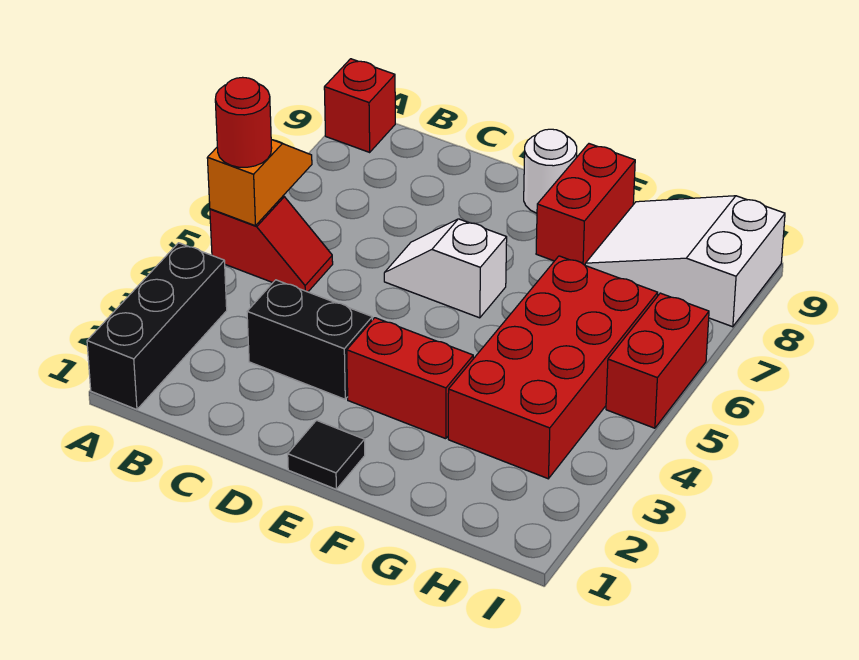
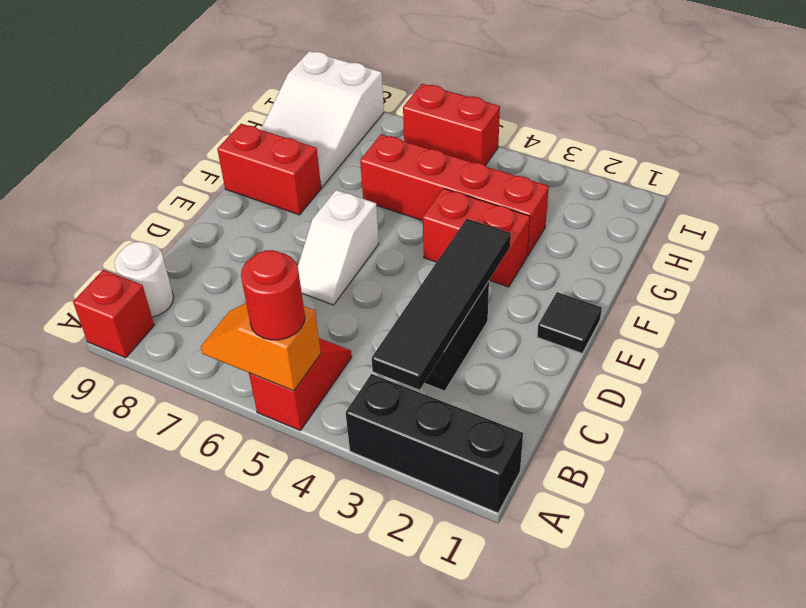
none -> black 1x4 tile [372,219,511,390]
red 1x2 brick [347,318,473,439] -> red 1x2 brick turned to [423,188,530,287]
white 1x1 round brick [524,129,577,213] -> white 1x1 round brick moved to [115,242,174,317]
red 2x4 brick [448,256,658,479] -> red 1x4 brick [360,134,549,256]

